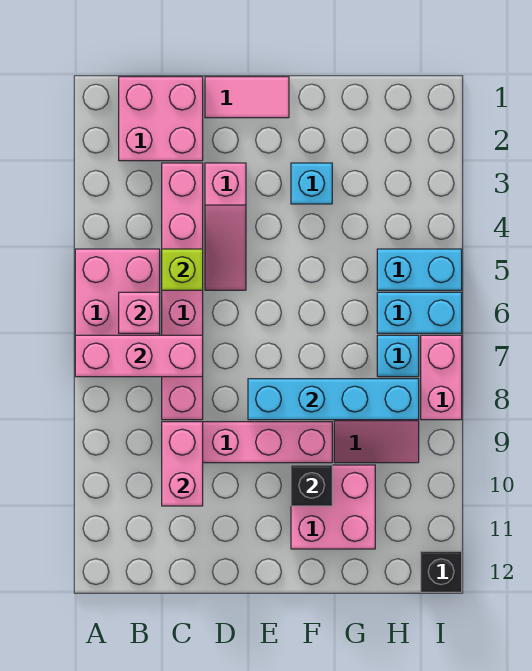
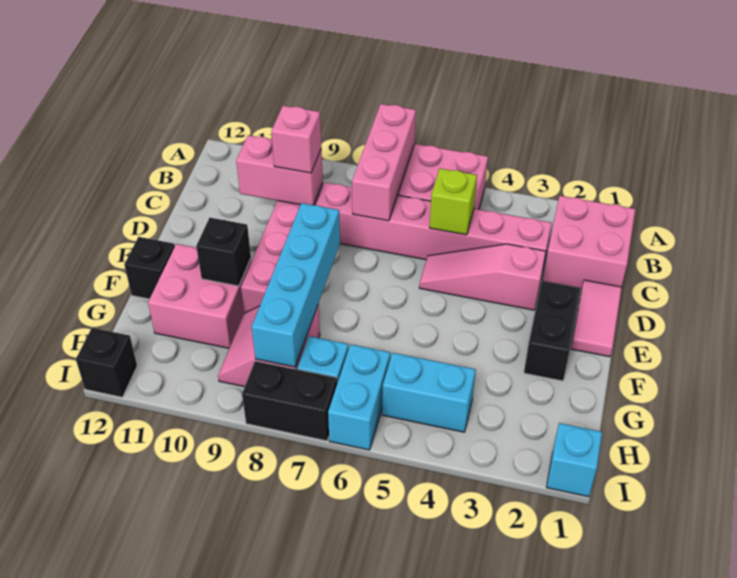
pink 1x1 brick [119,292,160,333] -> pink 1x1 brick moved to [272,106,321,173]
none -> black 1x2 brick [524,281,581,381]
cyan 1x1 brick [291,163,332,204] -> cyan 1x1 brick moved to [547,423,602,497]
none -> black 1x1 brick [124,237,175,299]
cyan 1x2 brick [377,249,462,290] -> cyan 1x2 brick turned to [382,353,476,432]
pink 1x2 brick [421,335,462,420] -> black 1x2 brick [242,361,337,441]

